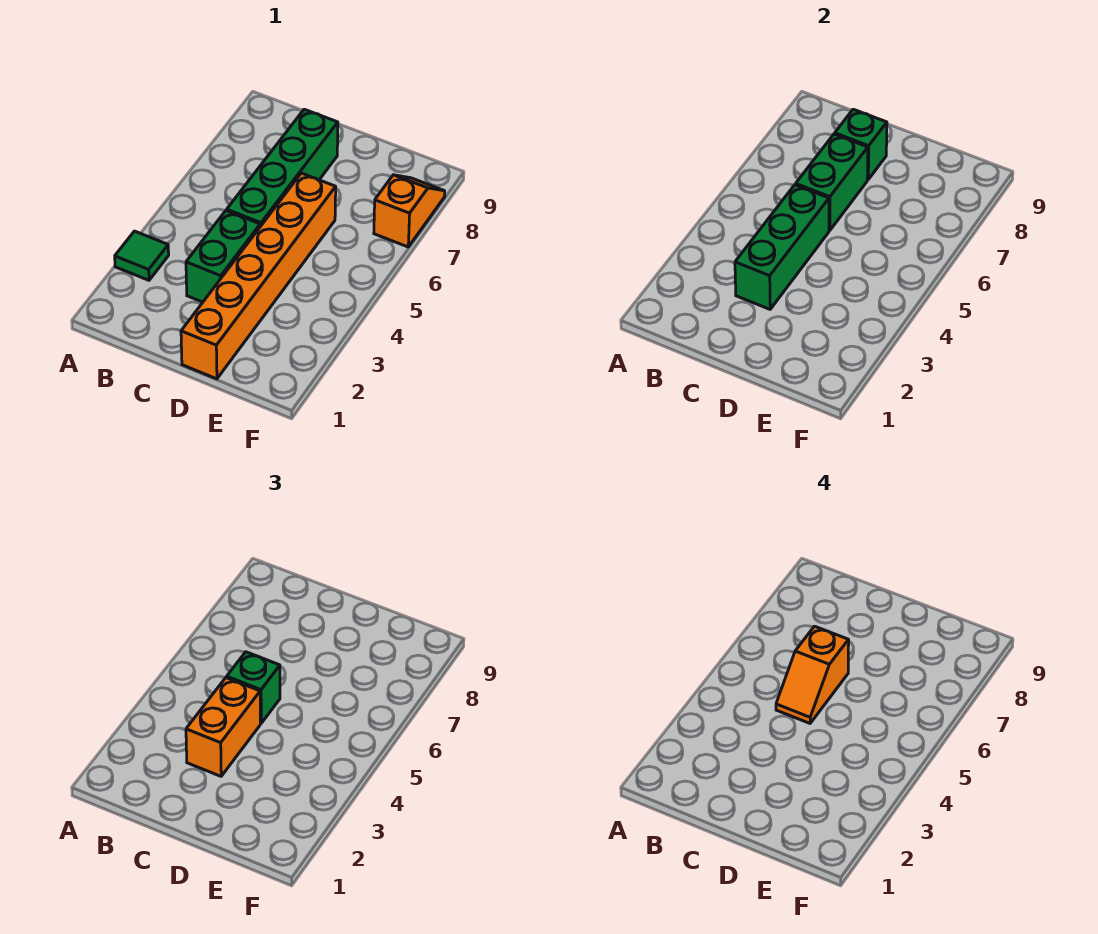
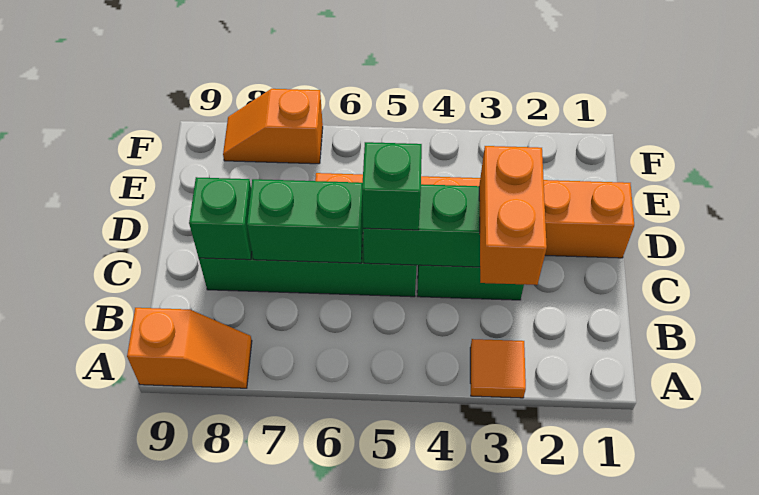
green 1x1 tile [115,231,169,280] -> orange 1x1 tile [470,339,526,398]
orange 1x2 brick [186,678,260,776] -> orange 1x2 brick turned to [479,146,547,285]
orange 1x2 slope [776,626,849,723] -> orange 1x2 slope moved to [127,308,252,388]

